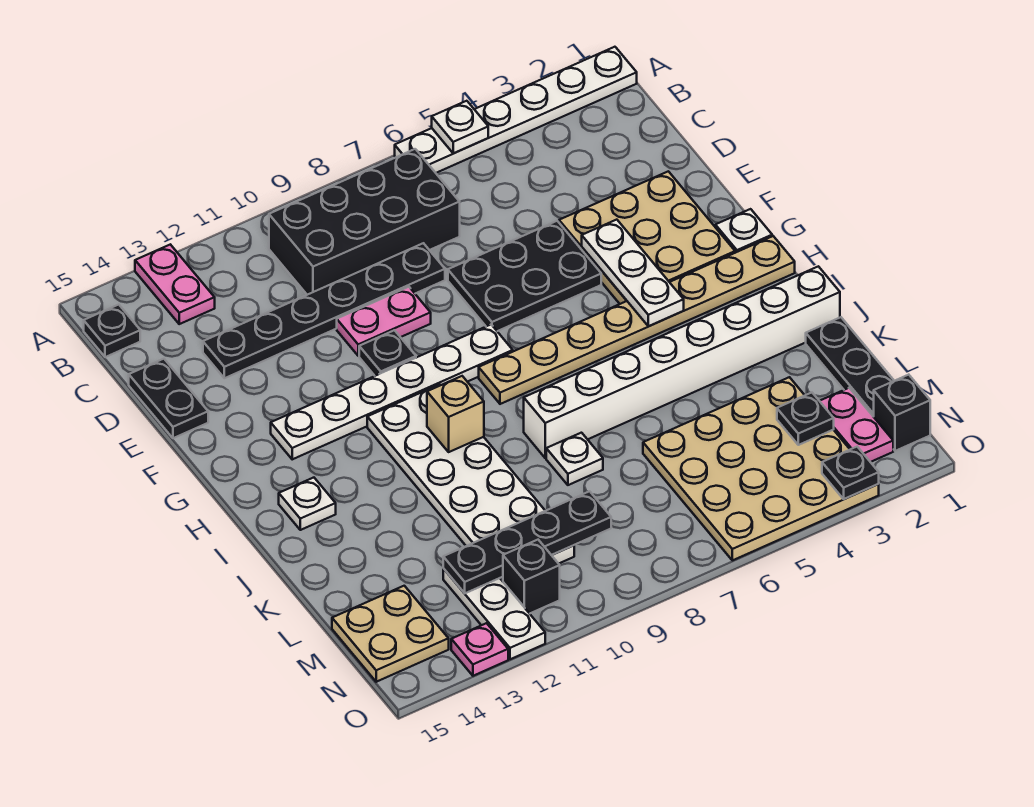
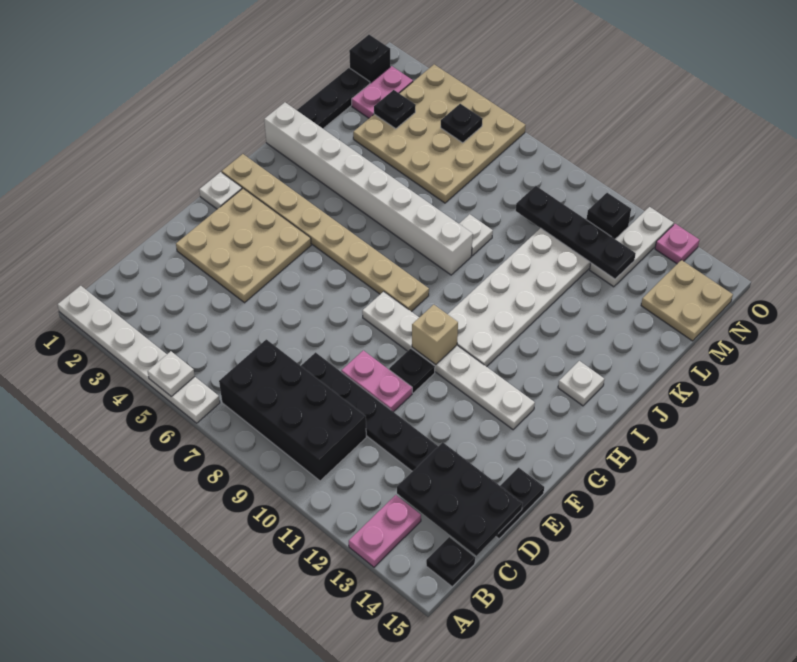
black 2x3 plate [448,221,601,331] -> black 2x3 plate moved to [397,442,522,556]
white 1x3 plate [582,220,684,326] -> none
tan 1x1 brick [427,376,484,452] -> tan 1x1 brick moved to [412,305,458,365]
black 1x1 plate [822,447,879,499] -> black 1x1 plate moved to [441,104,482,143]

